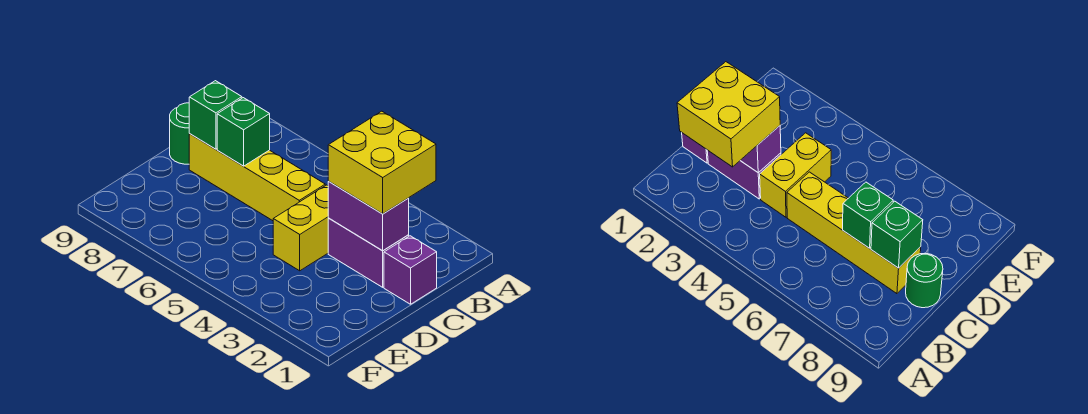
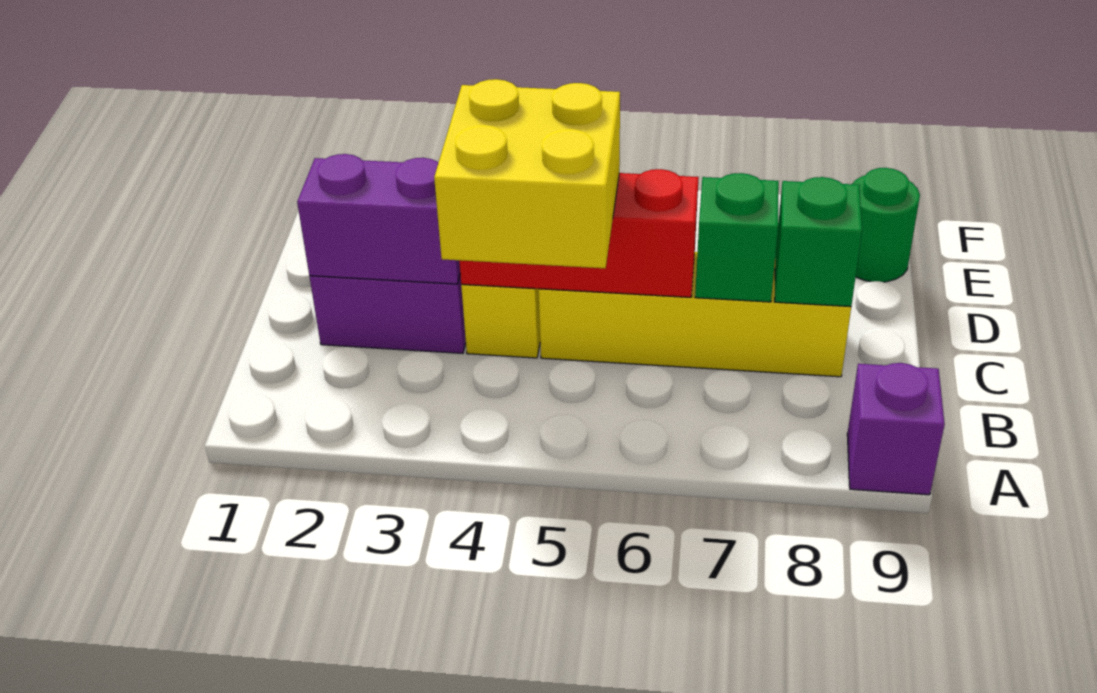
yellow 2x2 brick [328,111,436,214] -> yellow 2x2 brick moved to [434,79,620,268]
purple 1x1 brick [384,236,437,304] -> purple 1x1 brick moved to [847,363,945,495]
none -> red 1x3 brick [459,169,699,297]
green 1x1 round brick [170,103,190,164] -> green 1x1 round brick moved to [852,168,920,282]

